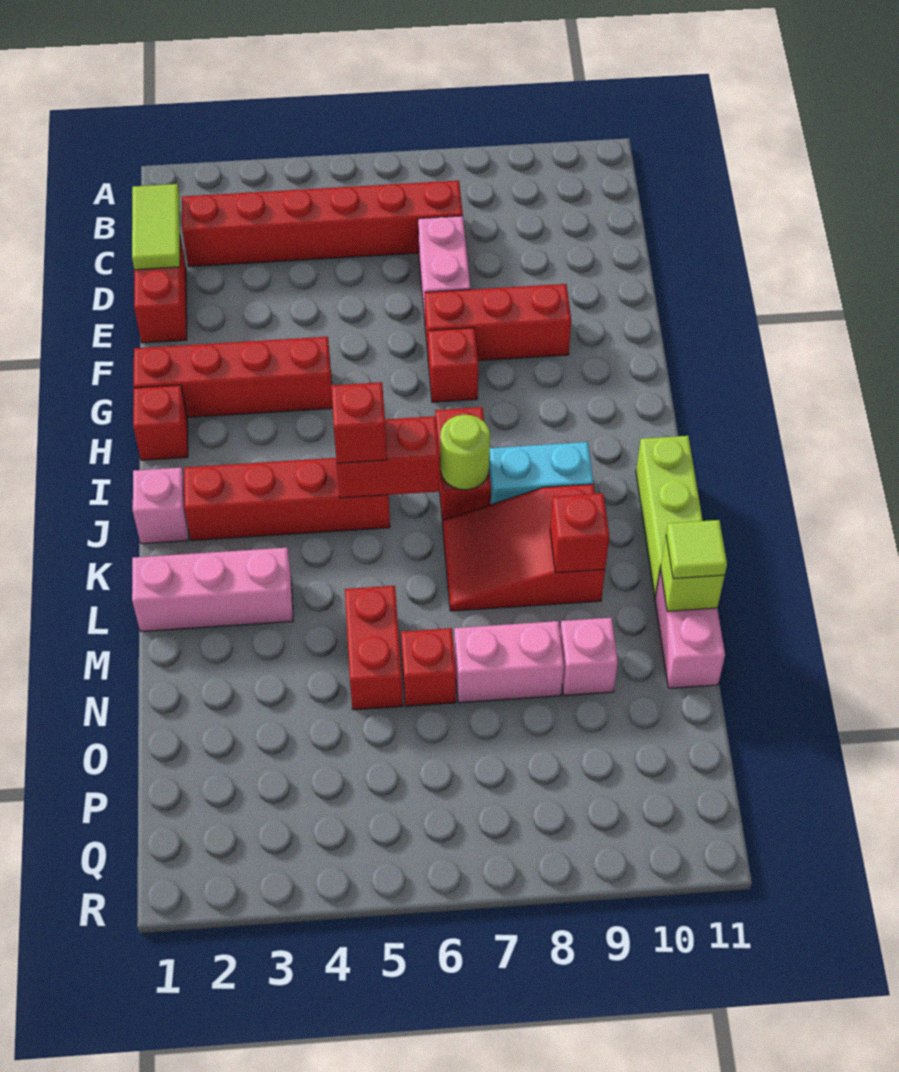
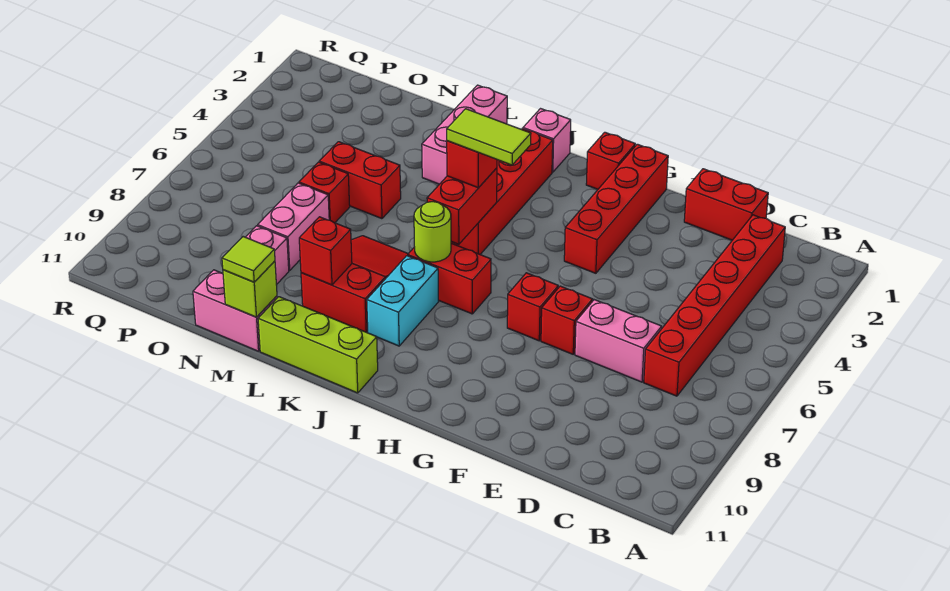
lime 1x2 tile [132,184,180,270] -> lime 1x2 tile moved to [447,109,531,165]
red 1x3 brick [425,284,571,363] -> red 1x1 brick [541,286,592,354]

